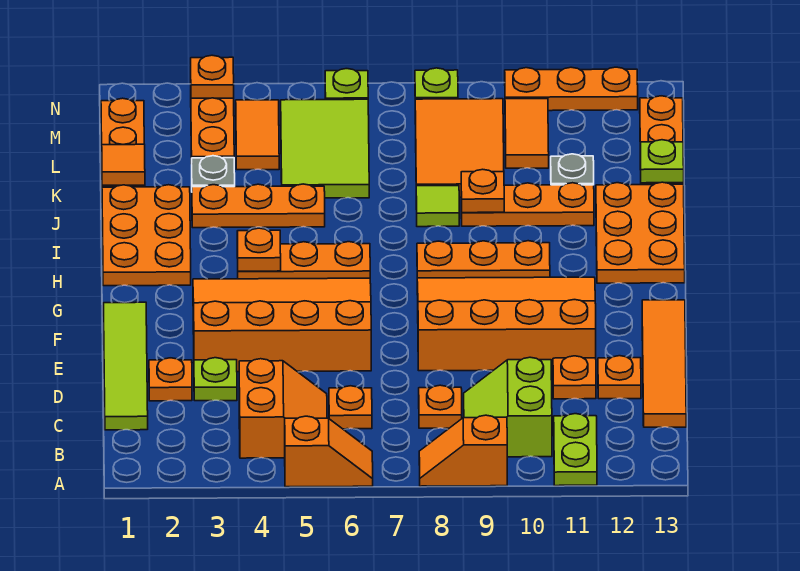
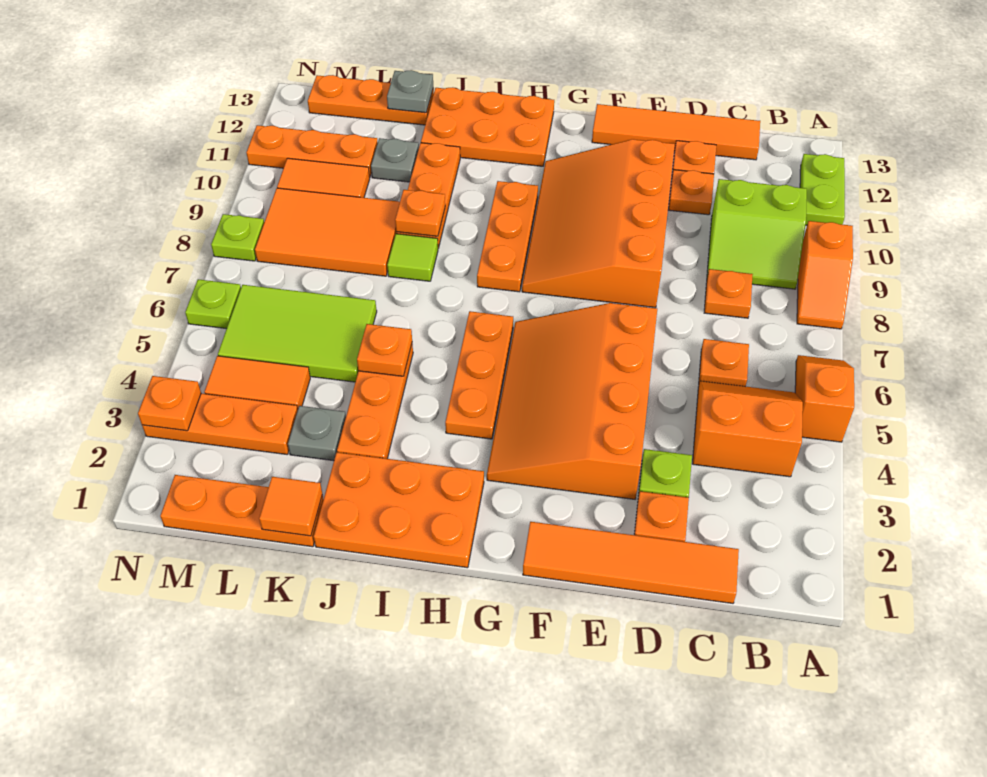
lime 1x2 plate [554,414,597,486] -> lime 1x2 plate turned to [800,154,845,225]
lime 1x4 tile [103,302,148,430] -> orange 1x4 tile [523,522,739,603]
orange 1x1 plate [237,228,281,271] -> orange 1x1 plate moved to [357,324,412,376]
lime 1x1 plate [640,140,684,183] -> grey 1x1 plate [387,70,433,113]
orange 1x3 plate [505,67,638,111] -> orange 1x3 plate turned to [246,125,378,177]

